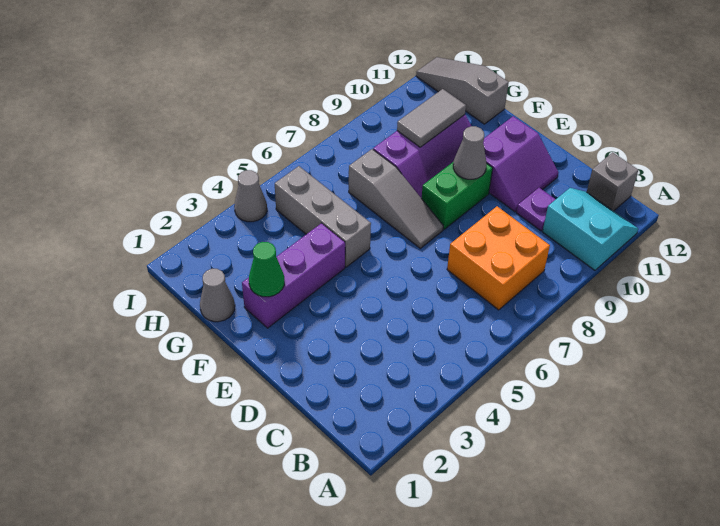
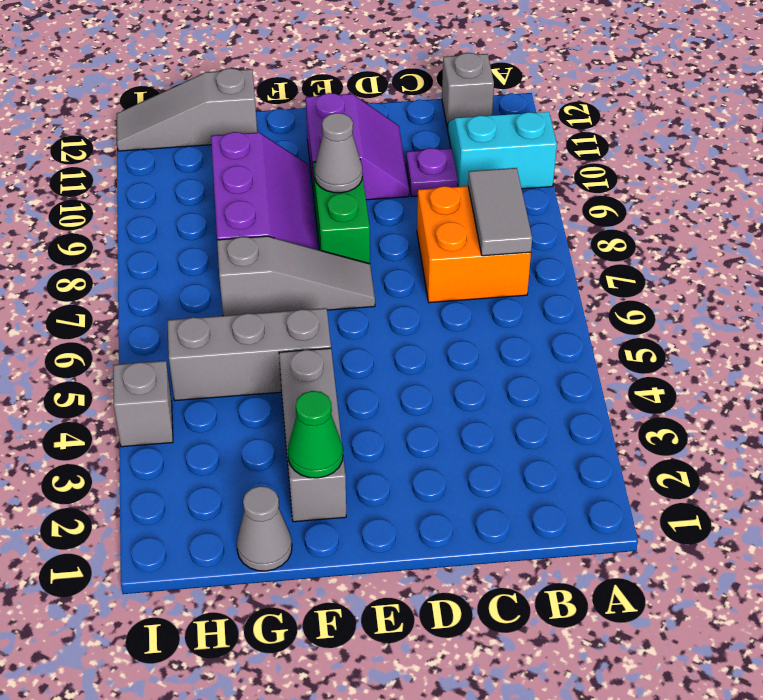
purple 1x3 brick [242,223,345,328] -> grey 1x3 brick [279,348,346,522]
grey 1x2 tile [397,89,466,147] -> grey 1x2 tile moved to [468,168,532,256]
grey 1x1 cone [234,170,267,222] -> grey 1x1 brick [113,361,173,447]

